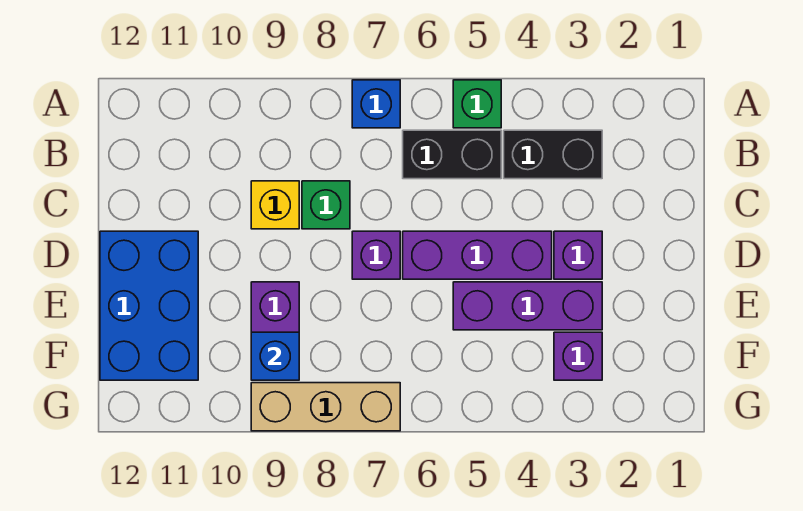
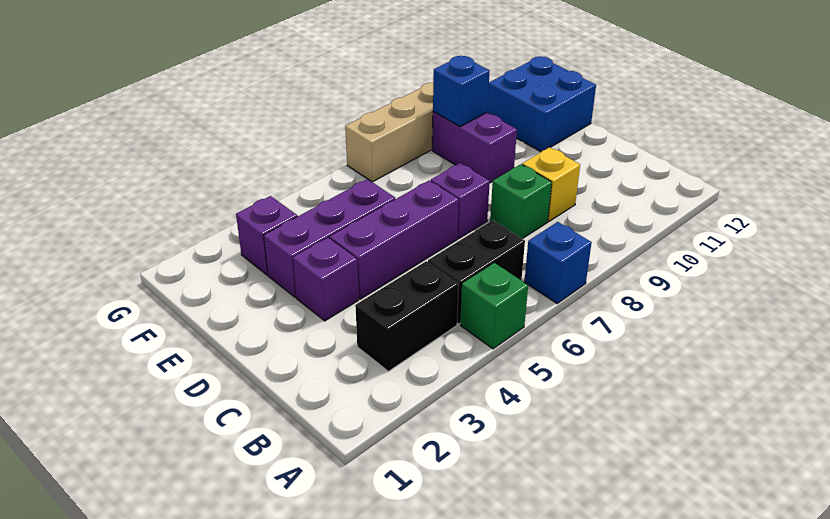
blue 2x3 brick [100,231,198,380] -> blue 2x2 brick [487,56,596,152]

